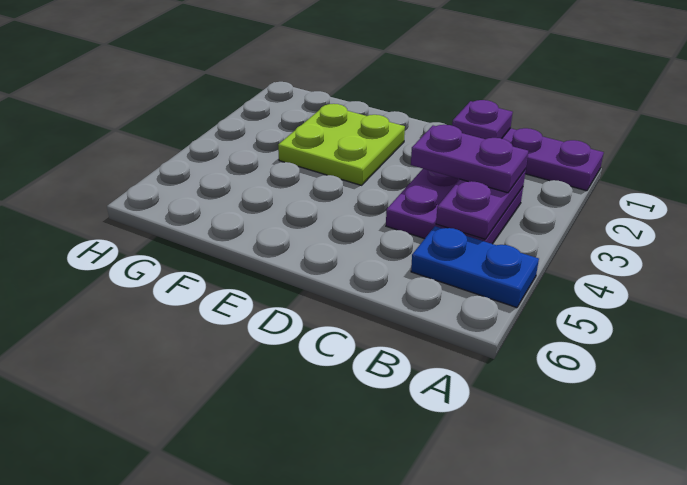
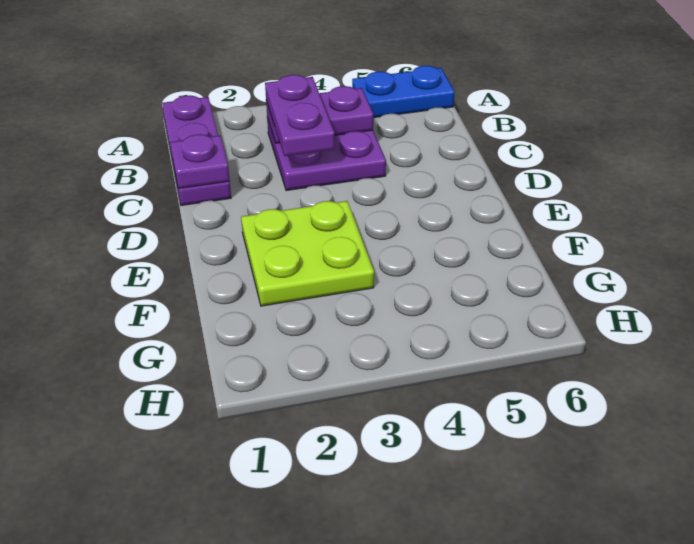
blue 1x2 plate [411,226,539,308] -> blue 1x2 plate turned to [352,66,455,118]

